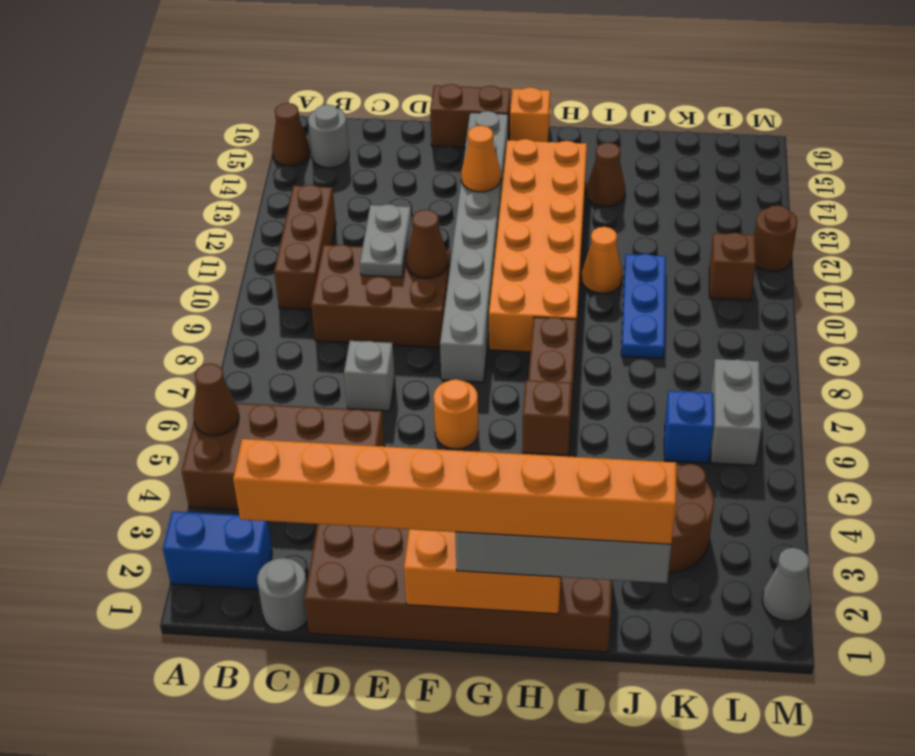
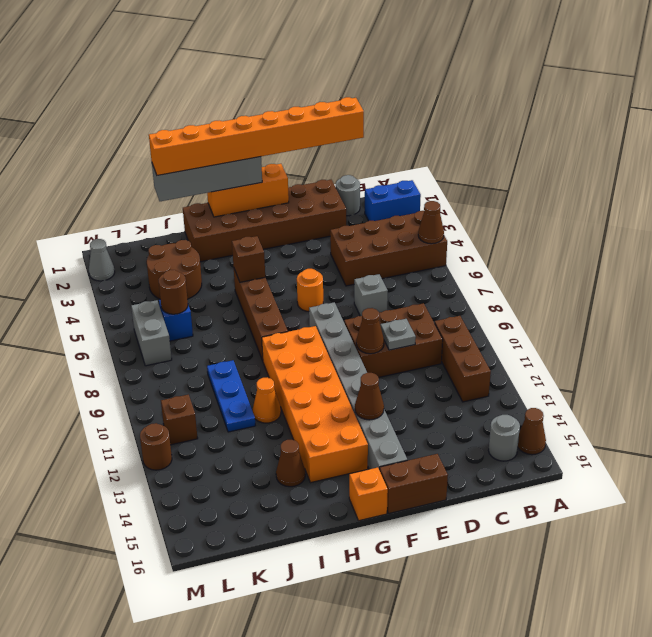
grey 1x2 plate [360,204,411,277] -> grey 1x1 plate [380,319,416,350]
orange 1x1 cone [461,125,501,192] -> brown 1x1 cone [355,373,384,420]
none -> brown 1x1 round brick [159,270,188,314]

